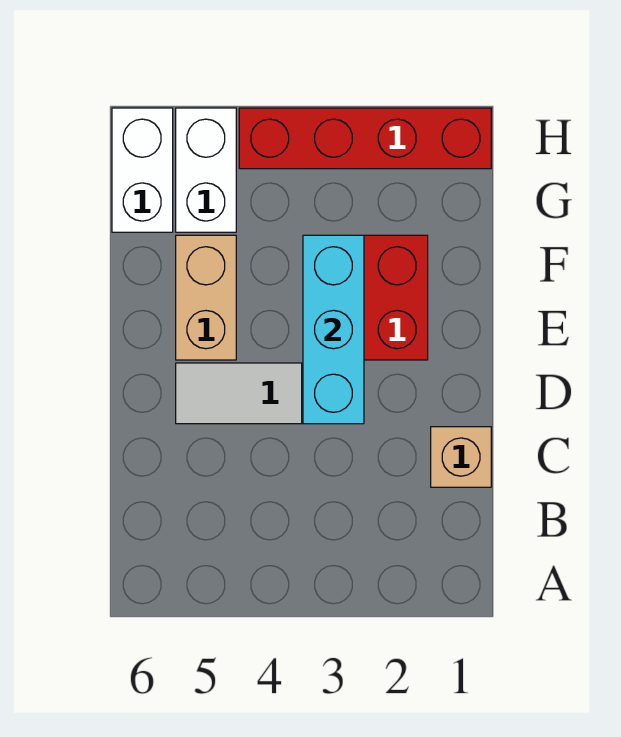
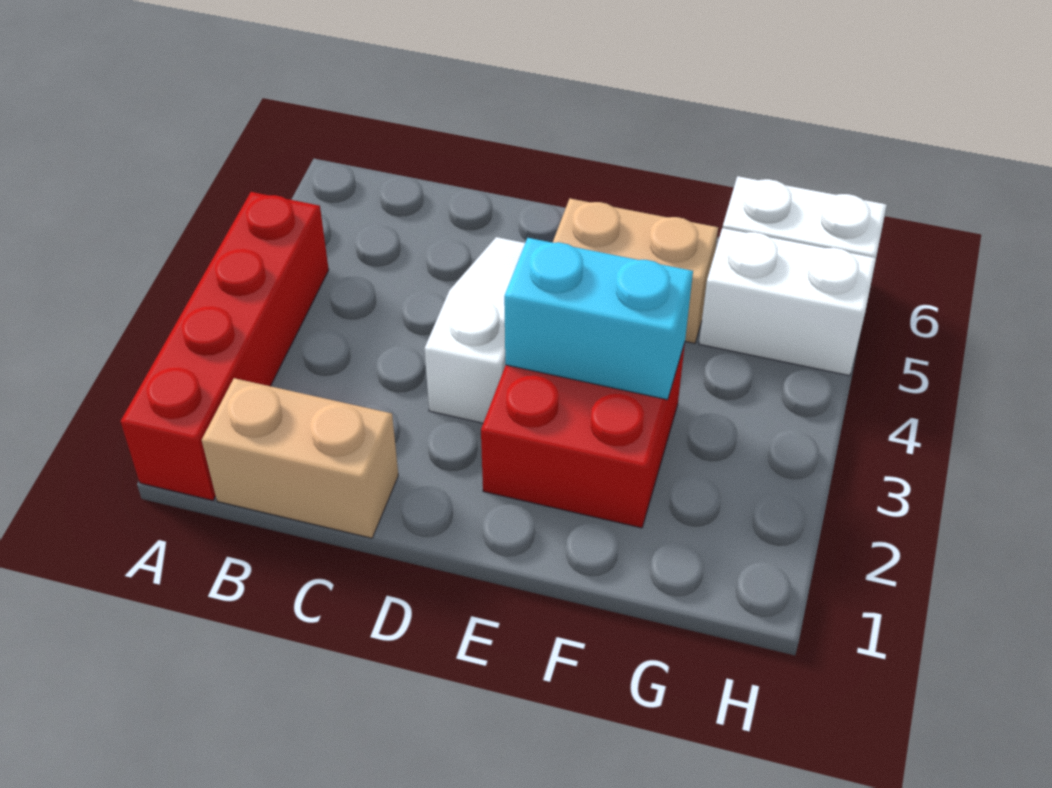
tan 1x1 brick [431,427,491,487] -> tan 1x2 brick [202,378,398,538]
cyan 1x3 brick [303,235,364,424] -> cyan 1x2 brick [504,238,693,400]
red 1x4 brick [239,108,491,169] -> red 1x4 brick moved to [121,192,329,500]

